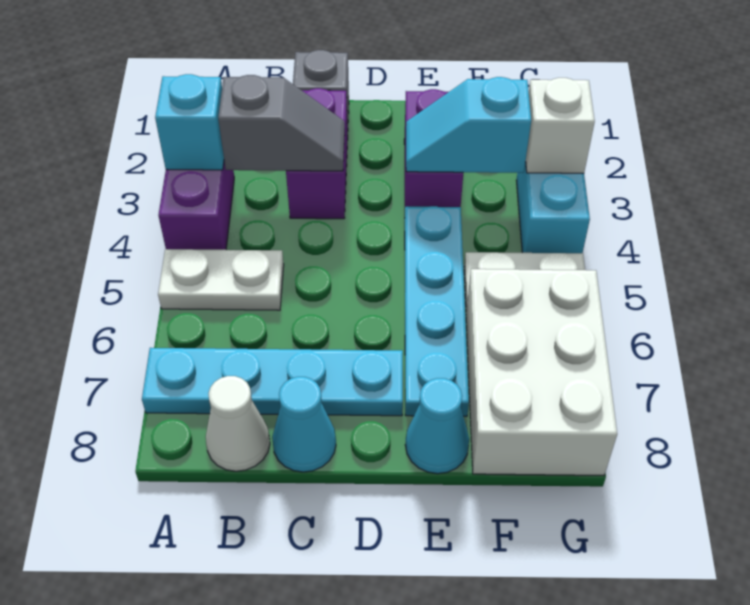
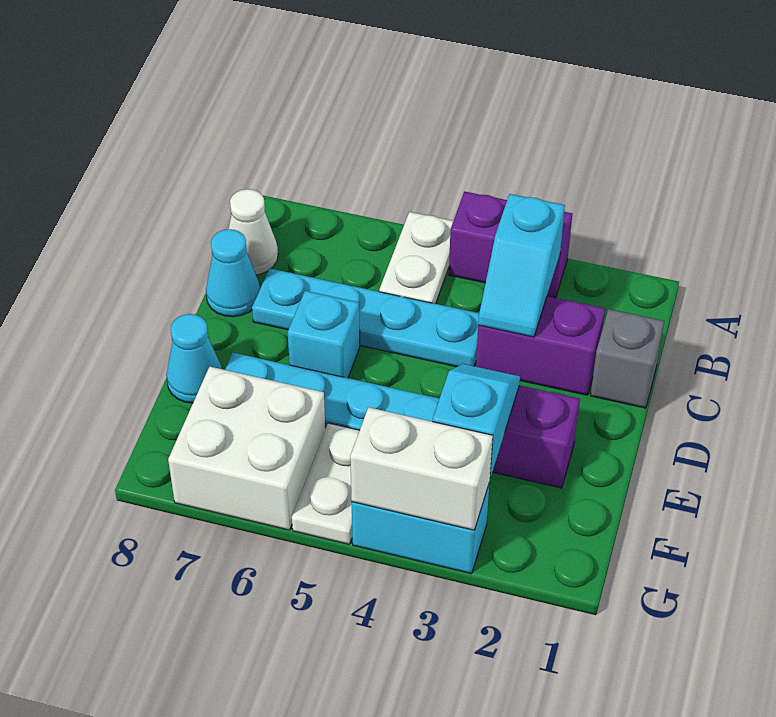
cyan 1x1 brick [155,74,224,170] -> cyan 1x1 brick moved to [288,291,360,378]
cyan 1x4 plate [142,348,403,416] -> cyan 1x4 plate turned to [252,268,479,367]
grey 1x2 slope [218,75,345,171] -> cyan 1x2 slope [478,194,565,337]
white 2x3 brick [466,269,617,475] -> white 2x2 brick [168,367,325,530]
white 1x1 brick [526,78,595,173] -> white 1x2 brick [350,407,493,530]

